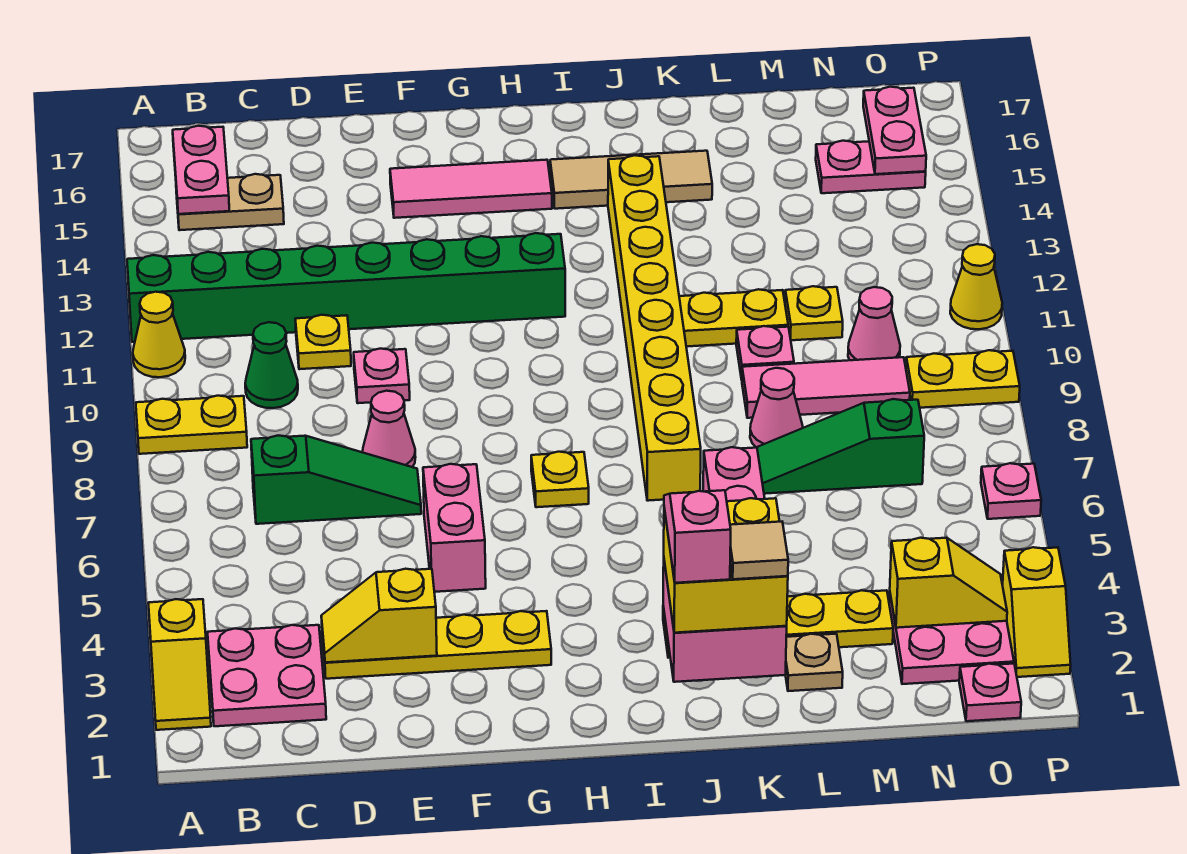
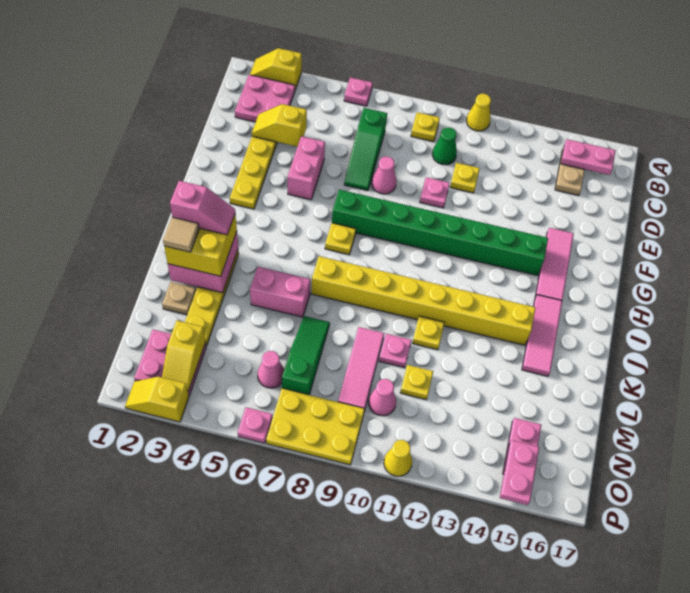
yellow 1x2 plate [136,396,247,454] -> yellow 1x1 plate [411,112,440,142]
green 1x8 brick [127,233,565,342] -> green 1x8 brick turned to [332,190,548,275]
yellow 1x2 slope [321,569,437,662] -> yellow 1x2 slope turned to [252,104,307,147]
pink 1x2 brick [423,464,486,592] -> pink 1x2 brick turned to [288,136,325,200]
tan 1x3 tile [550,151,712,209] -> pink 1x3 tile [522,295,562,376]
yellow 1x2 plate [679,289,788,347] -> yellow 1x1 plate [412,316,445,350]
pink 1x1 cone [750,368,803,447] -> pink 1x1 cone moved to [258,351,284,388]
pink 1x1 plate [959,664,1021,721] -> pink 1x1 plate moved to [344,77,373,106]
yellow 1x2 plate [906,350,1020,408] -> yellow 2x3 plate [266,388,365,465]
pink 1x2 plate [863,87,926,174] -> pink 1x2 plate turned to [500,440,539,505]

